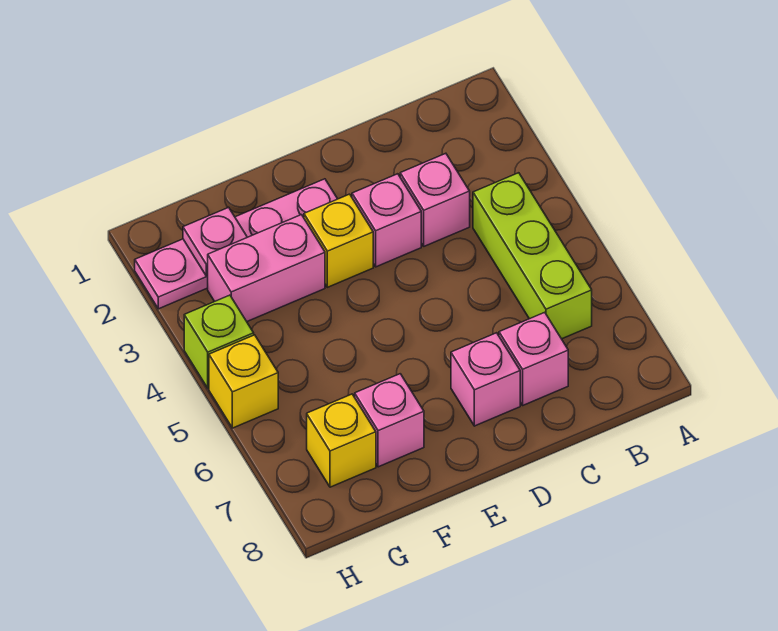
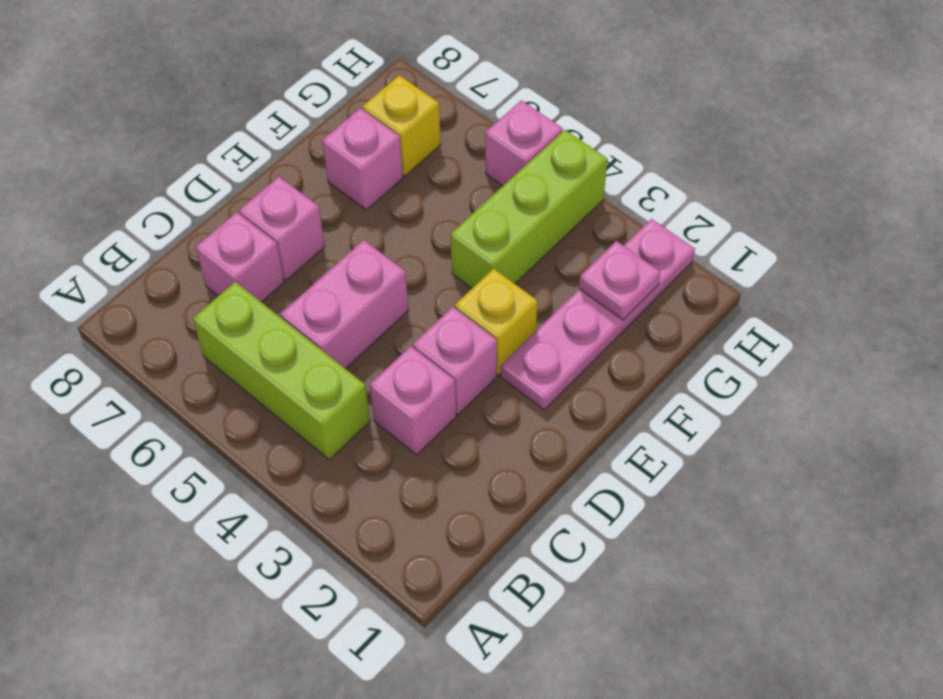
pink 1x2 brick [208,215,325,321] -> pink 1x2 brick moved to [280,240,409,369]
lime 1x1 brick [184,295,254,388] -> lime 1x3 brick [451,130,607,288]
yellow 1x1 brick [209,335,278,428] -> pink 1x1 brick [485,100,563,186]

